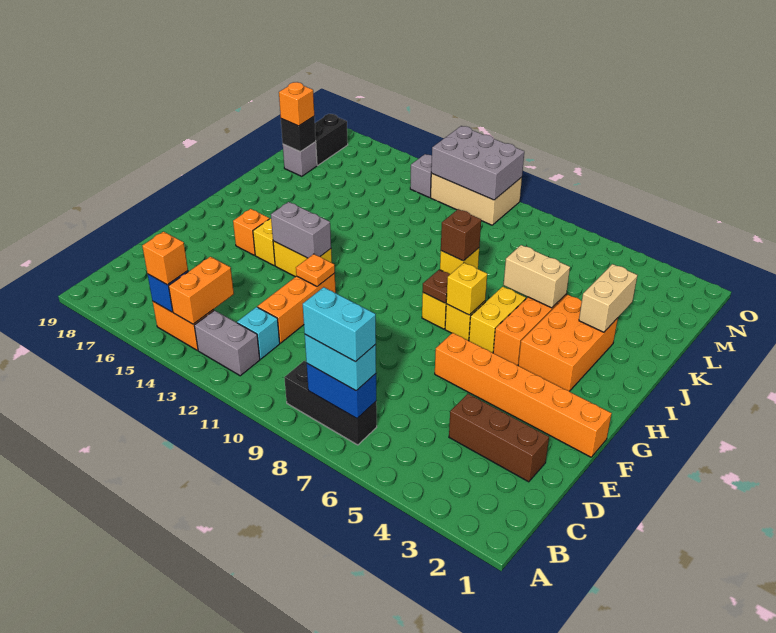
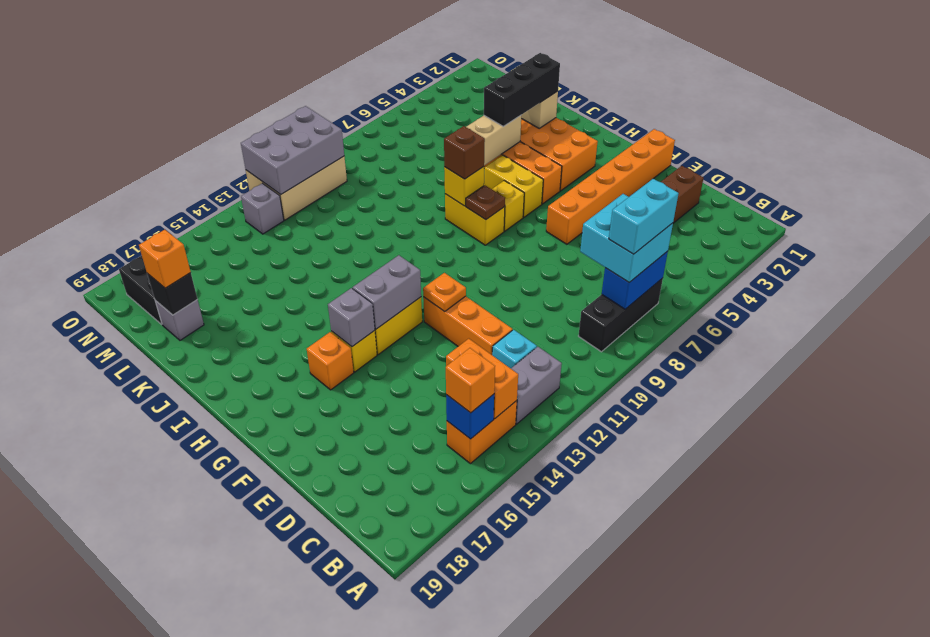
cyan 1x2 brick [305,335,376,391] -> cyan 2x2 brick [580,194,673,282]
none -> grey 1x1 brick [328,288,375,347]
yellow 1x1 brick [446,263,487,315] -> none
none -> black 1x3 brick [484,53,560,127]

